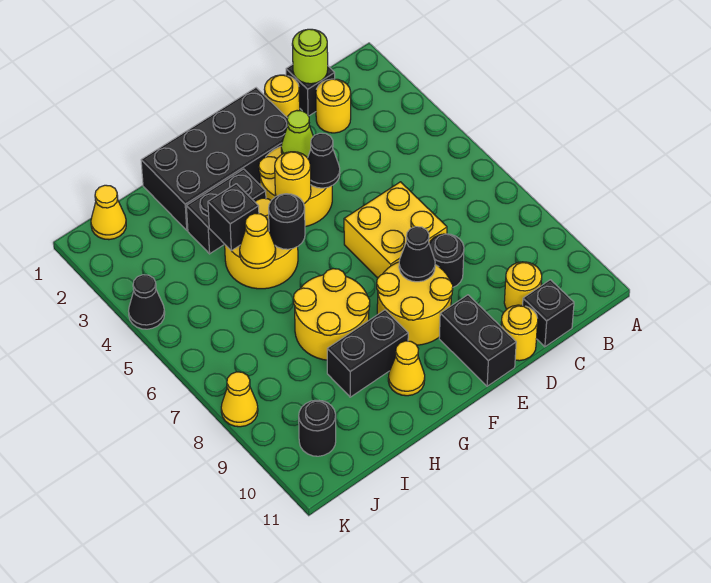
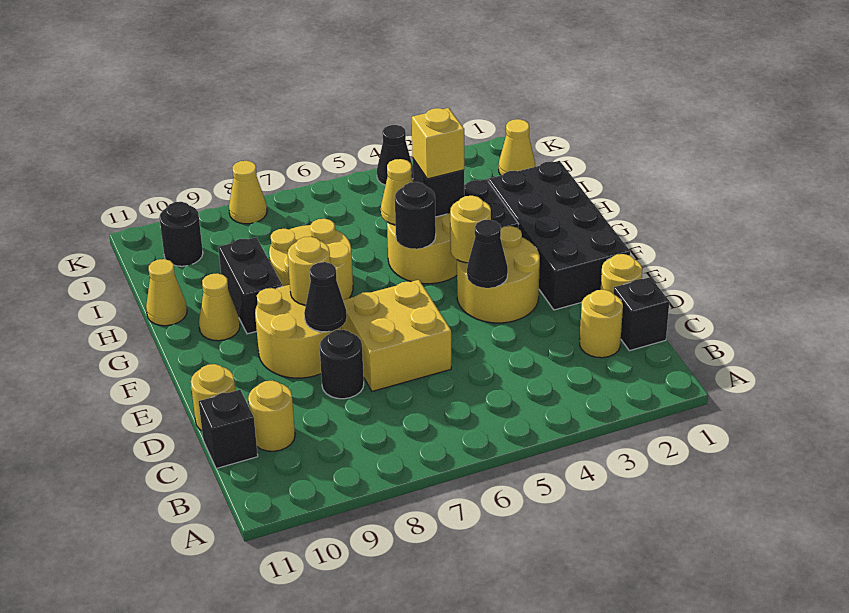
lime 1x1 round brick [292,29,328,84] -> none
lime 1x1 cone [281,111,313,158] -> none
black 1x2 brick [439,295,516,386] -> none
none -> yellow 1x1 round brick [288,237,330,305]
none -> yellow 1x1 brick [412,108,464,179]
none -> yellow 1x1 cone [146,259,187,326]

